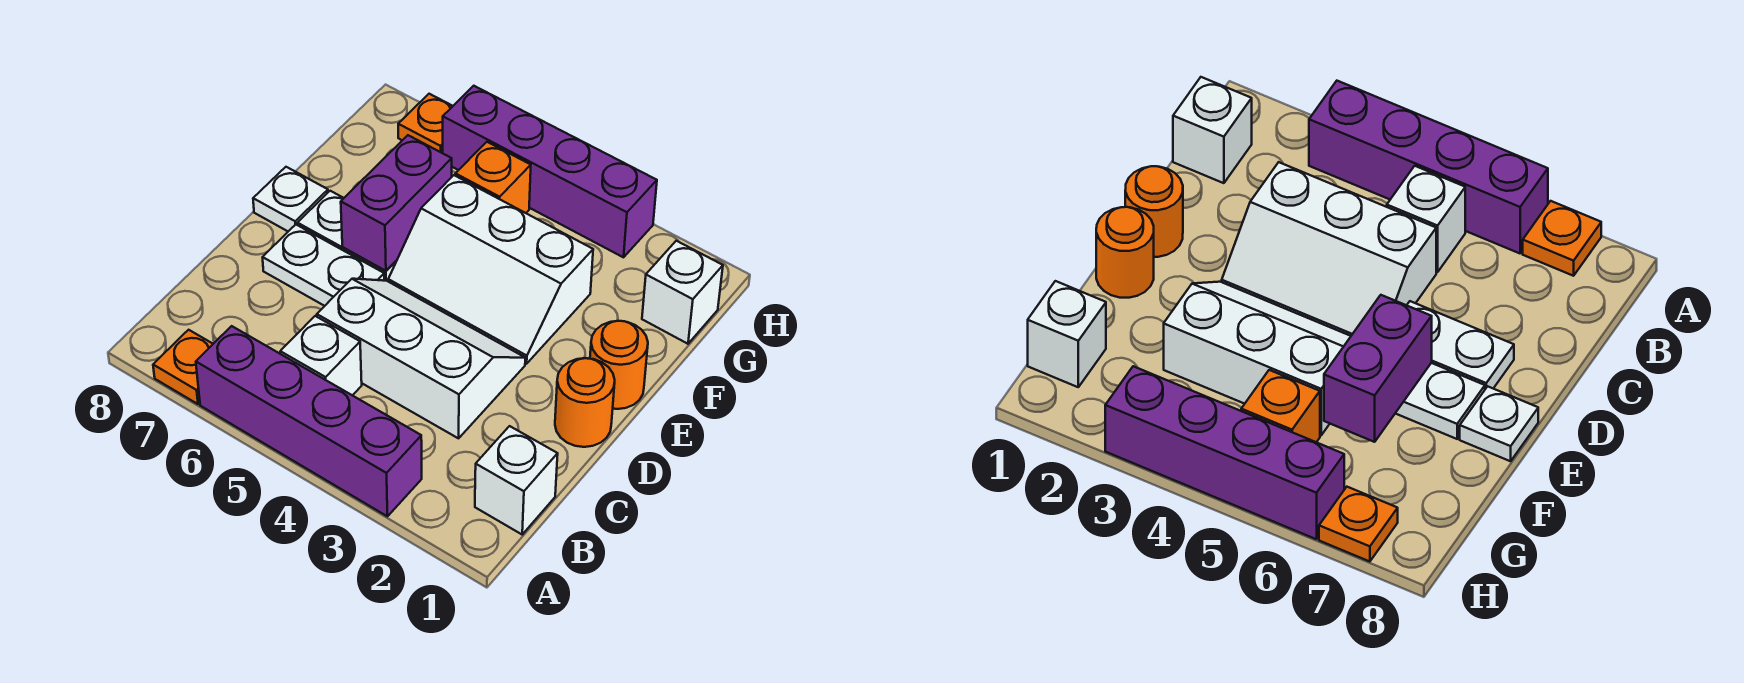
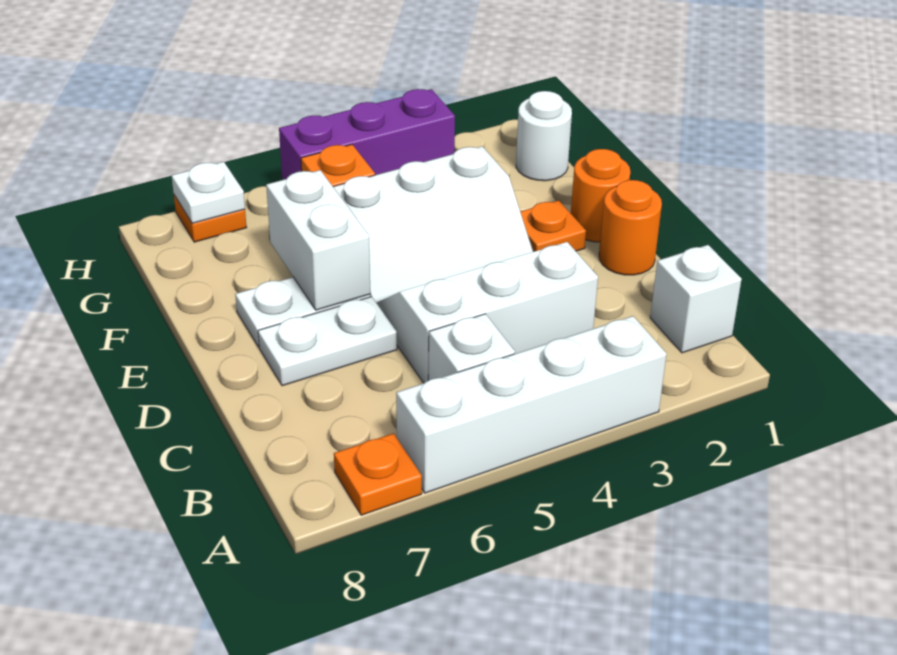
purple 1x4 brick [196,326,422,516] -> white 1x4 brick [396,316,667,493]
none -> orange 1x1 plate [520,200,586,252]
purple 1x2 brick [341,135,452,271] -> white 1x2 brick [266,170,370,310]
white 1x1 plate [253,167,328,231] -> white 1x1 plate moved to [172,162,245,223]
white 1x1 brick [642,241,723,344] -> white 1x1 round brick [516,91,572,181]
purple 1x4 brick [443,86,657,257] -> purple 1x3 brick [279,89,455,180]

